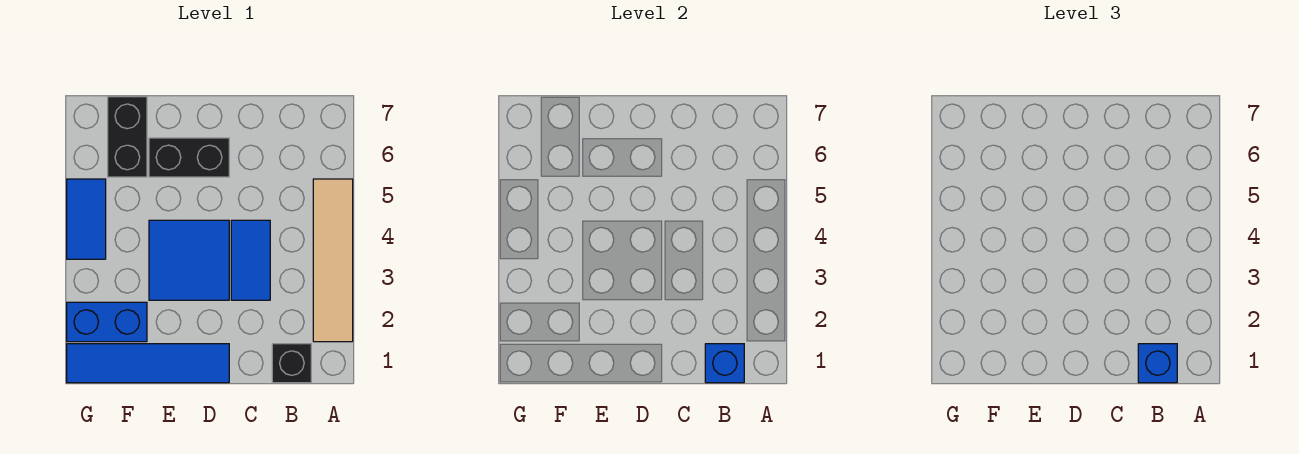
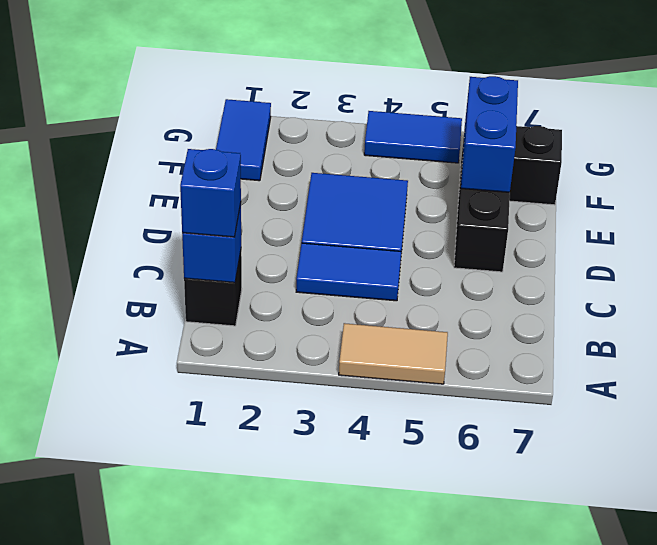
tan 1x4 tile [313,179,353,342] -> tan 1x2 tile [339,323,448,384]
blue 1x4 tile [67,344,229,383] -> blue 1x2 tile [216,99,271,181]
blue 1x2 brick [67,302,147,342] -> blue 1x2 brick moved to [461,76,518,192]

